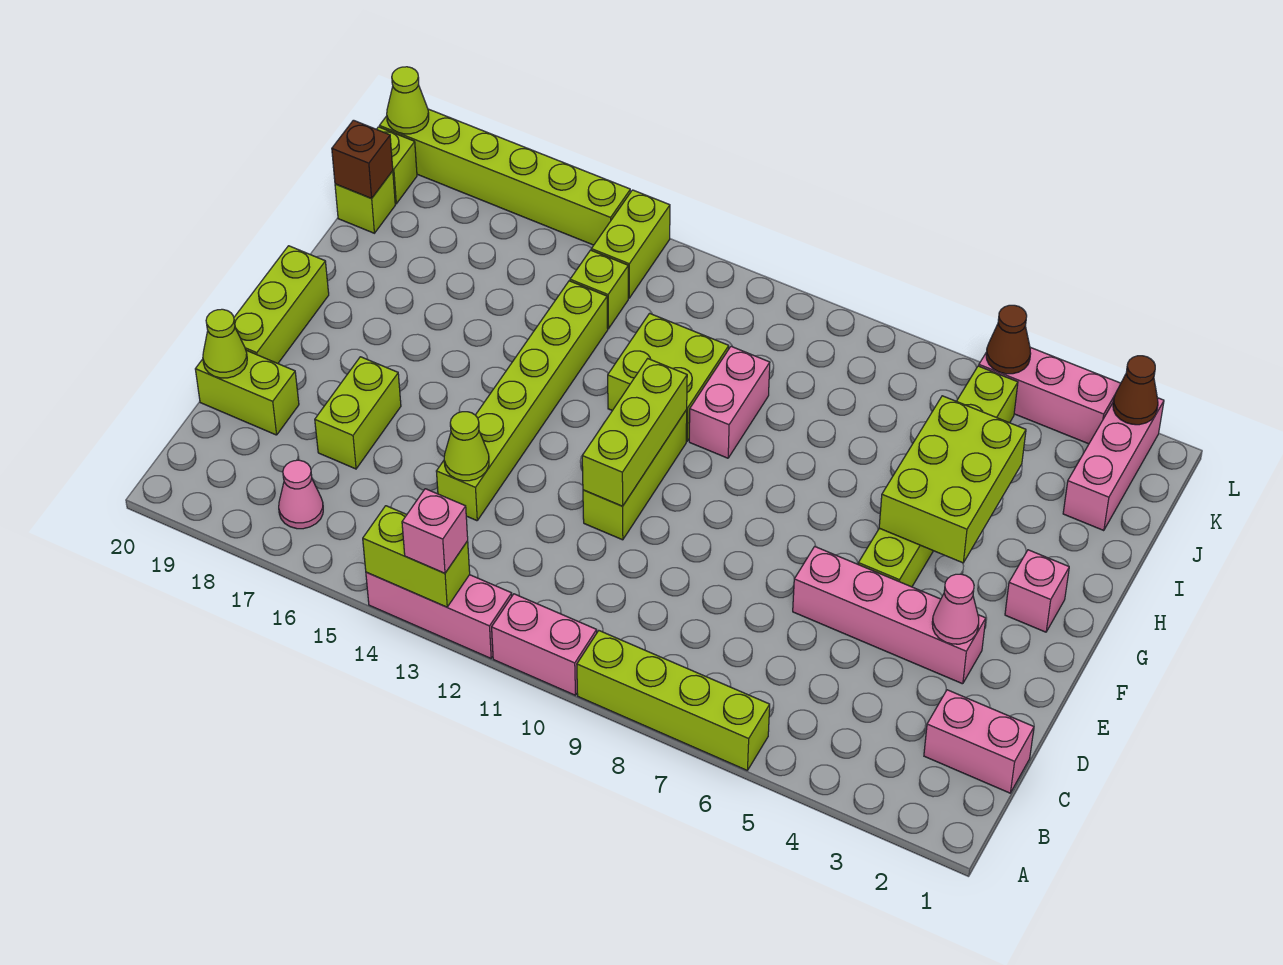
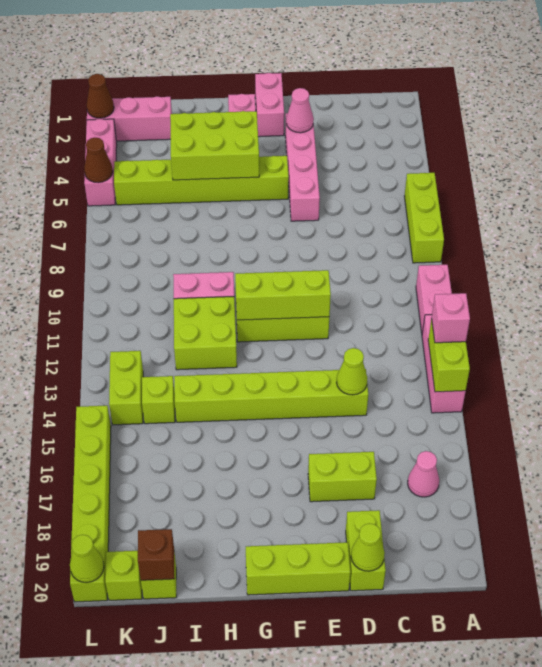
lime 1x4 brick [577,631,770,770] -> lime 1x3 brick [404,173,444,263]
pink 1x2 brick [924,690,1034,793] -> pink 1x2 brick moved to [255,73,284,137]
lime 1x2 brick [591,190,670,298] -> lime 1x2 brick turned to [109,351,143,425]

